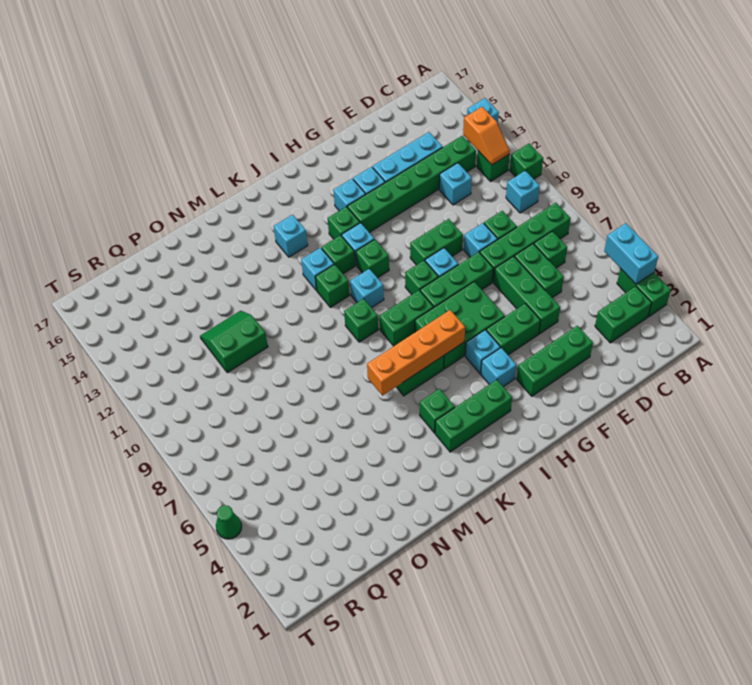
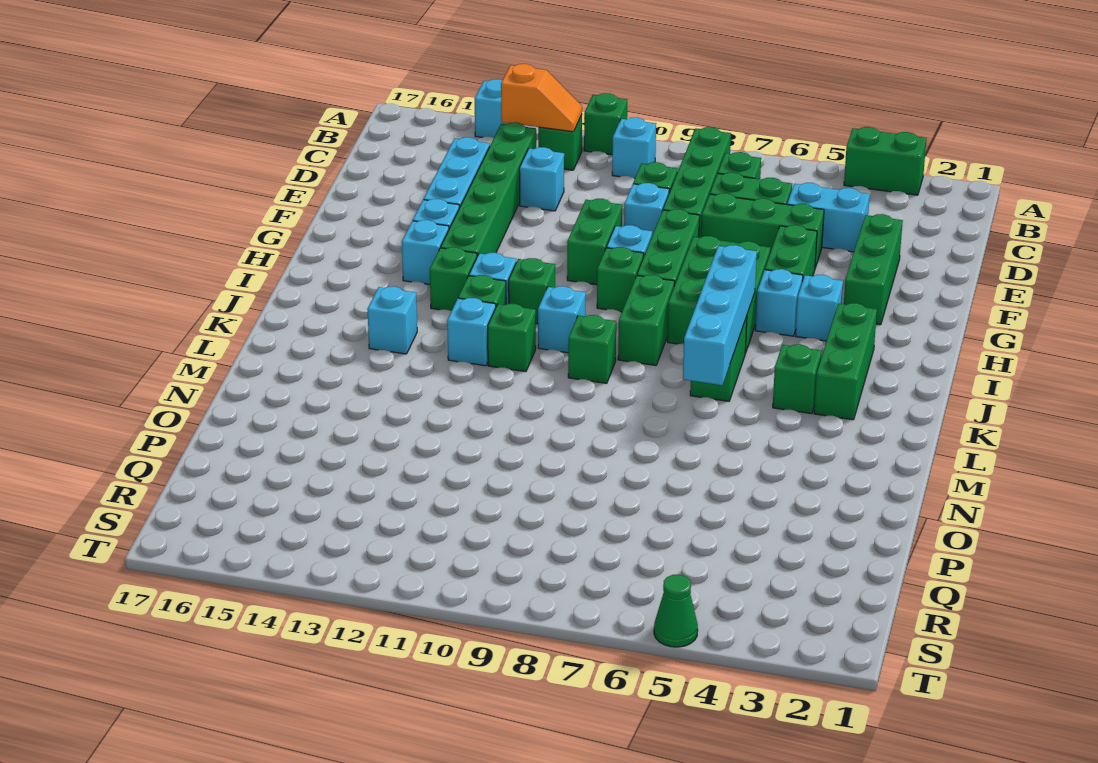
cyan 1x2 brick [604,223,658,284] -> cyan 1x2 brick moved to [787,183,870,252]
green 1x2 brick [595,286,652,343] -> none
orange 1x4 brick [367,310,465,396] -> cyan 1x4 brick [683,245,757,385]
green 2x2 slope [200,311,268,373] -> none

